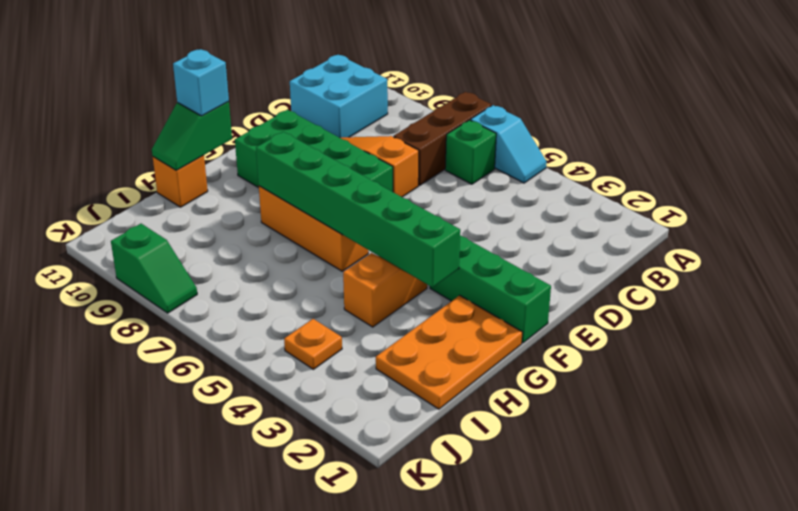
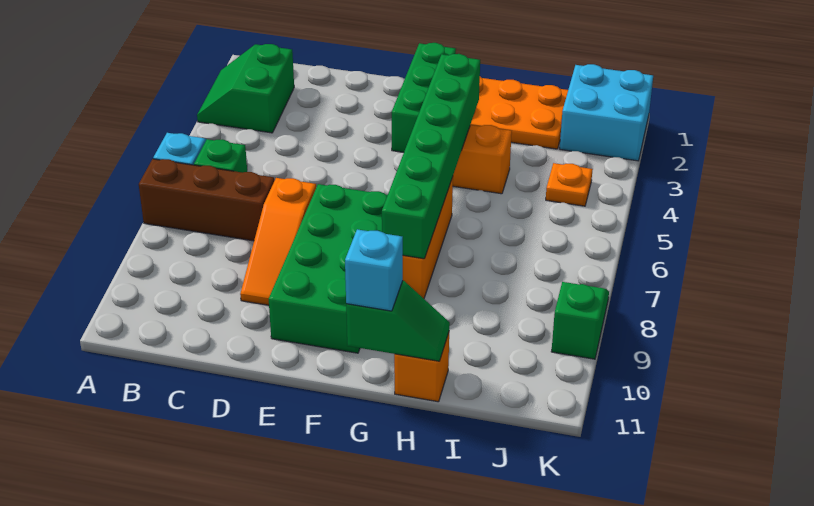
none -> green 2x2 slope [197,44,294,133]
cyan 2x2 brick [290,55,388,138] -> cyan 2x2 brick moved to [560,64,653,161]

